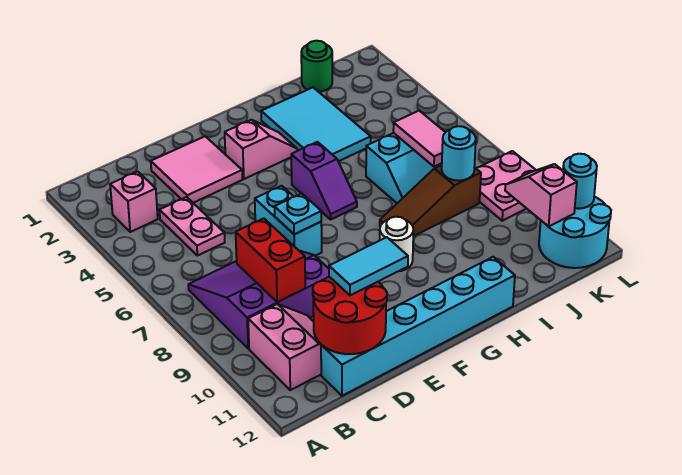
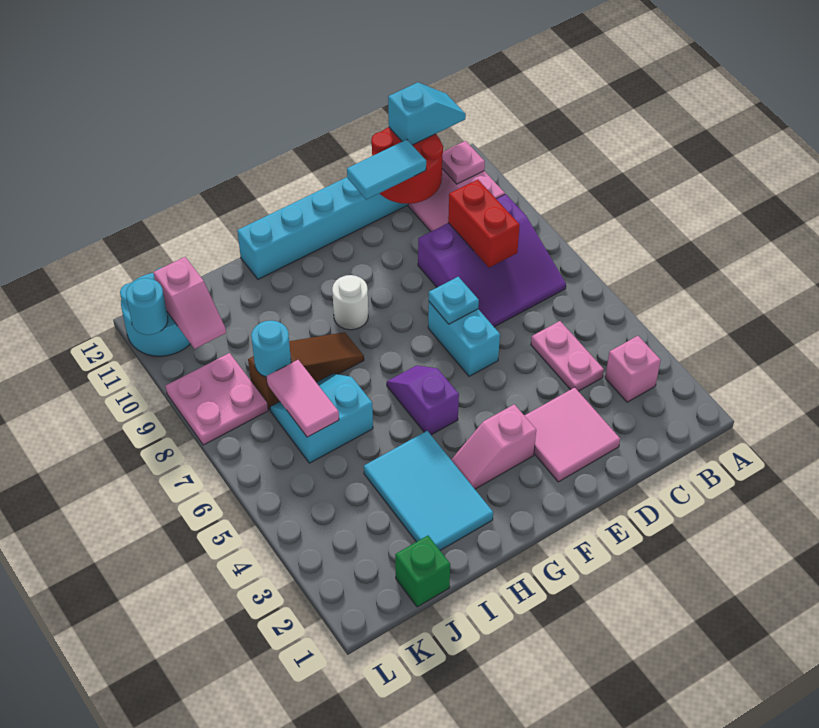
none -> pink 1x1 plate [442,141,485,184]
none -> cyan 1x2 slope [388,82,466,145]
green 1x1 round brick [301,41,332,92] -> green 1x1 brick [395,536,450,607]

